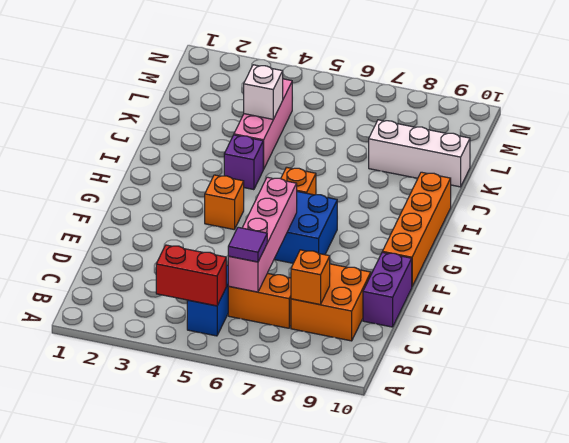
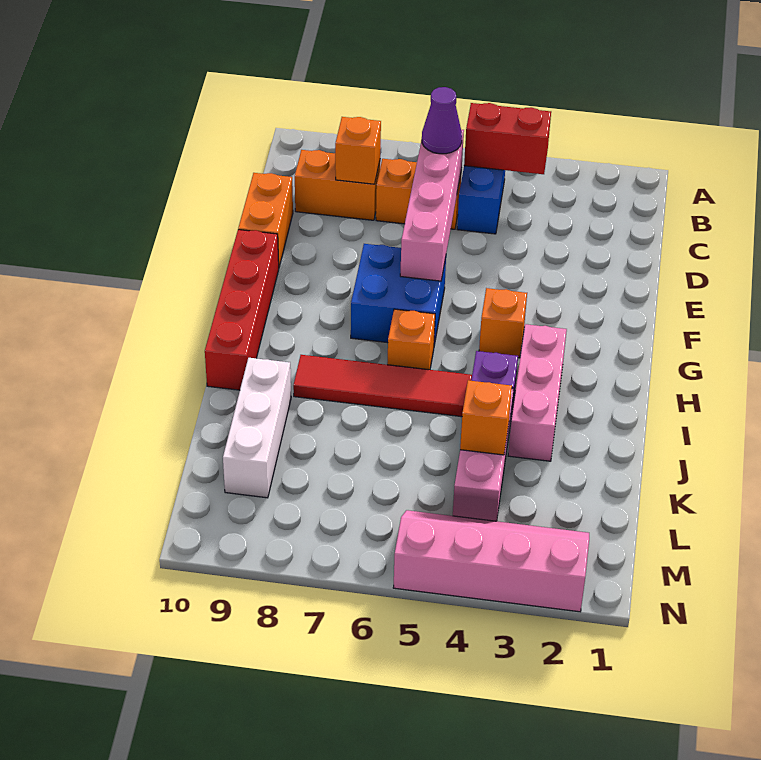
purple 1x1 tile [228,227,267,262] -> purple 1x1 cone [422,87,462,154]
orange 2x2 brick [291,264,371,341] -> orange 1x2 brick [295,150,380,220]
purple 1x2 brick [363,252,412,327] -> orange 1x2 brick [238,173,293,267]
orange 1x4 brick [382,172,451,286] -> red 1x4 brick [205,230,279,390]
none -> pink 1x3 brick [508,324,567,461]
none -> red 1x4 tile [293,355,472,417]
white 1x1 brick [244,65,283,119] -> orange 1x1 brick [460,380,512,455]
white 1x3 brick [369,120,470,187] -> white 1x3 brick turned to [223,358,291,498]
none -> pink 2x4 slope [393,510,589,612]

